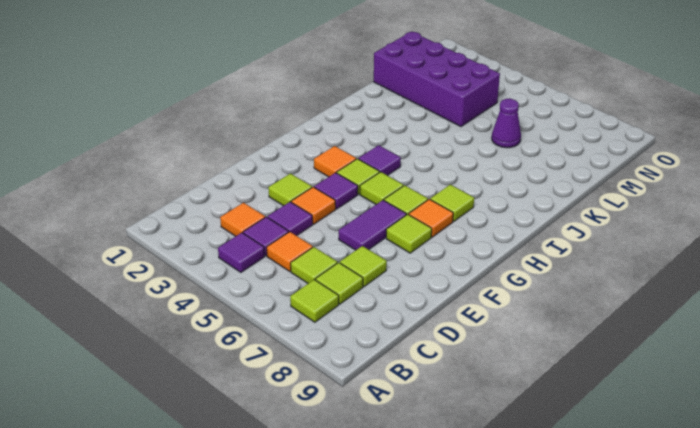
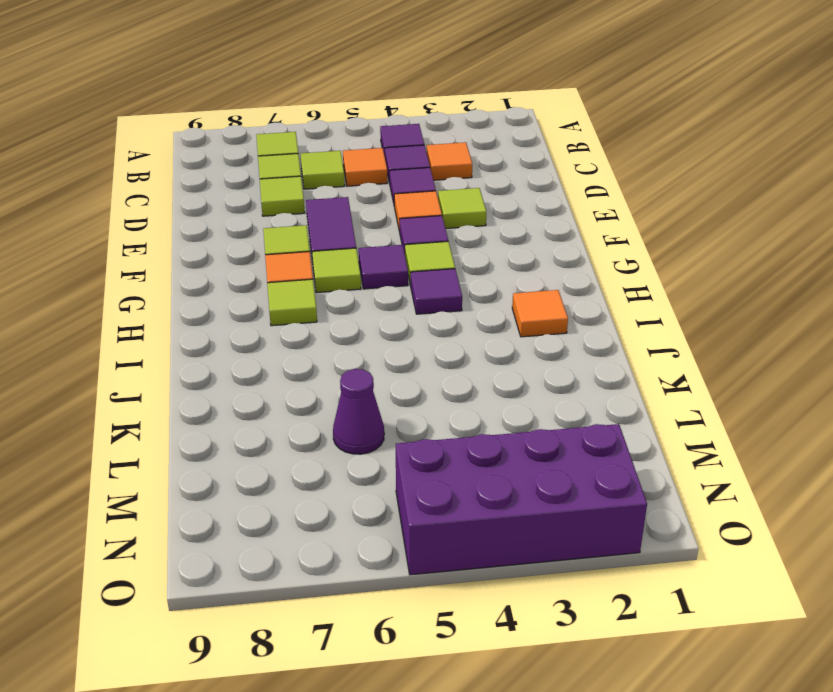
orange 1x1 tile [314,146,356,177] -> orange 1x1 tile moved to [512,290,568,337]
lime 1x1 tile [360,172,404,204] -> purple 1x1 tile [359,245,408,289]
purple 2x4 brick [374,32,500,127] -> purple 2x4 brick moved to [396,424,647,575]

